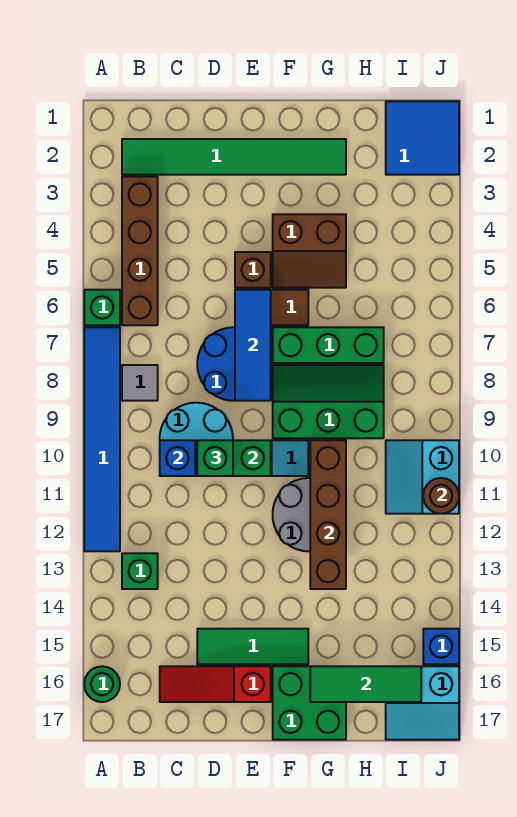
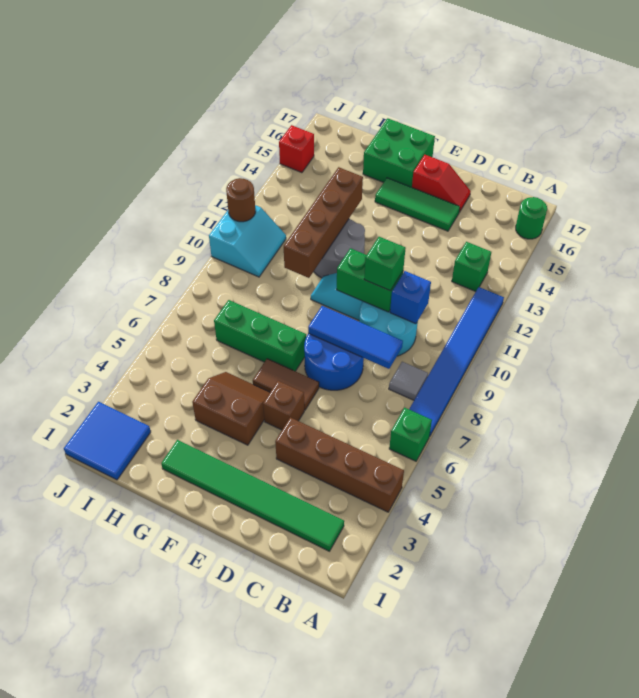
brown 1x4 brick [122,177,158,325] -> brown 1x4 brick turned to [275,417,404,512]
red 1x3 slope [160,666,271,702] -> red 1x2 slope [412,155,471,212]
blue 1x3 tile [235,290,271,401] -> blue 1x3 tile turned to [308,306,403,369]
green 2x3 slope [273,365,384,438] -> none
green 1x3 tile [310,666,421,702] -> none
cyan 2x2 slope [386,666,459,740] -> none
blue 1x1 brick [423,629,459,664] -> red 1x1 brick [279,125,314,173]

